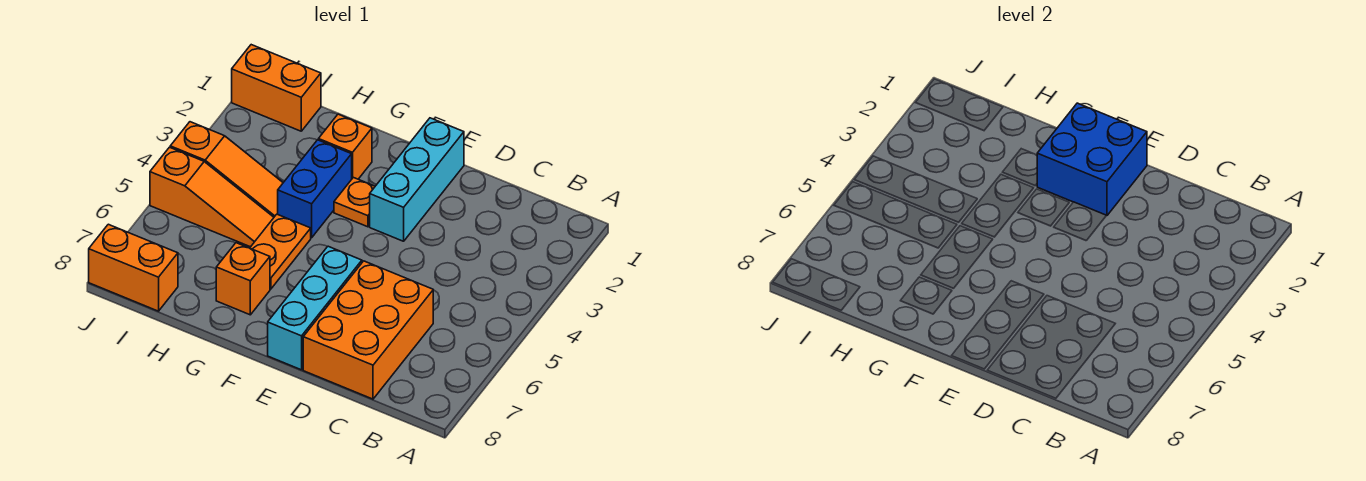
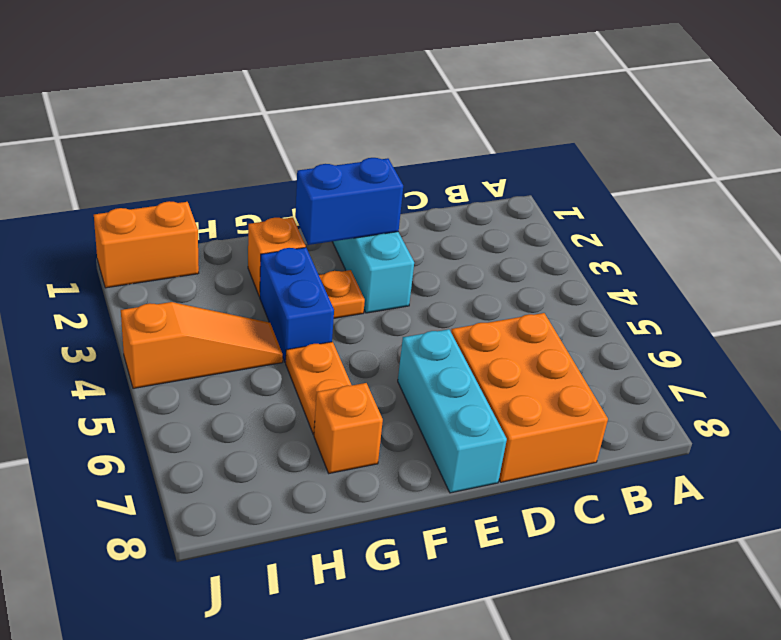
blue 2x2 brick [1037,103,1147,216] -> blue 1x2 brick [295,158,403,245]
orange 1x3 slope [150,147,274,247] -> none
orange 1x2 brick [89,224,178,311] -> none

